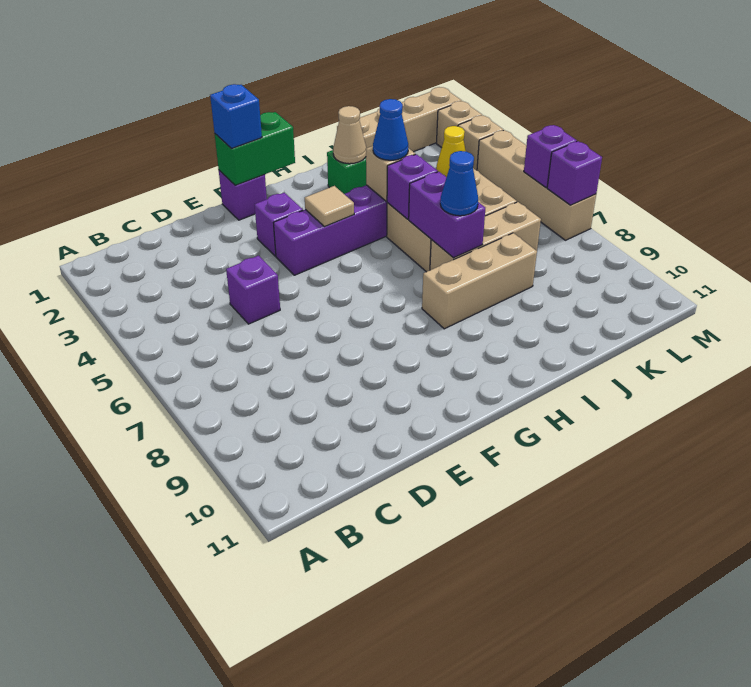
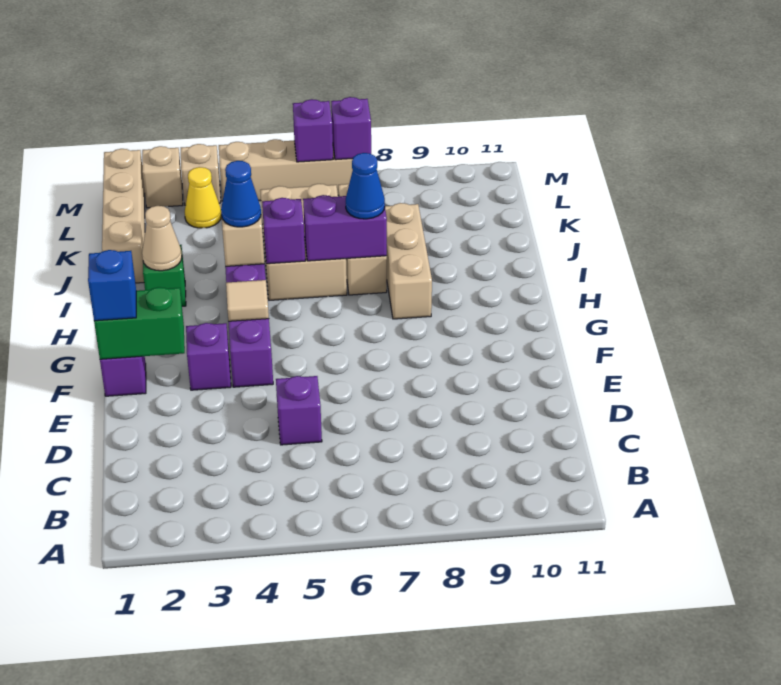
green 1x2 brick [215,112,295,185] -> green 1x2 brick turned to [94,287,185,359]

